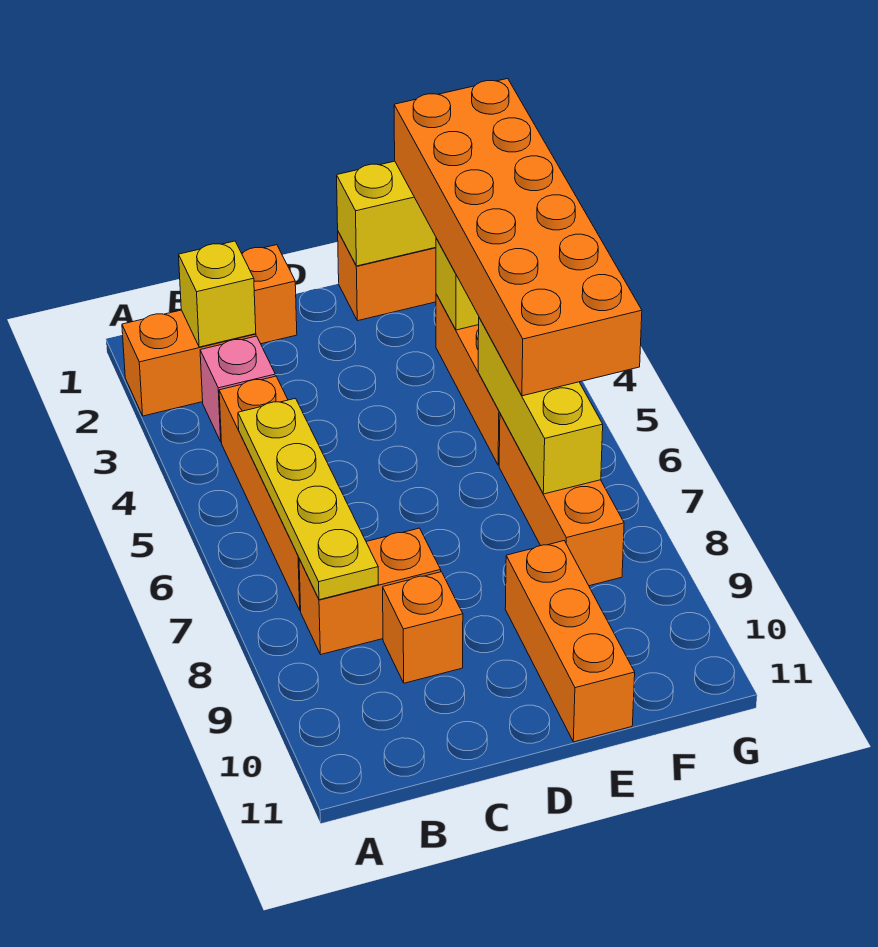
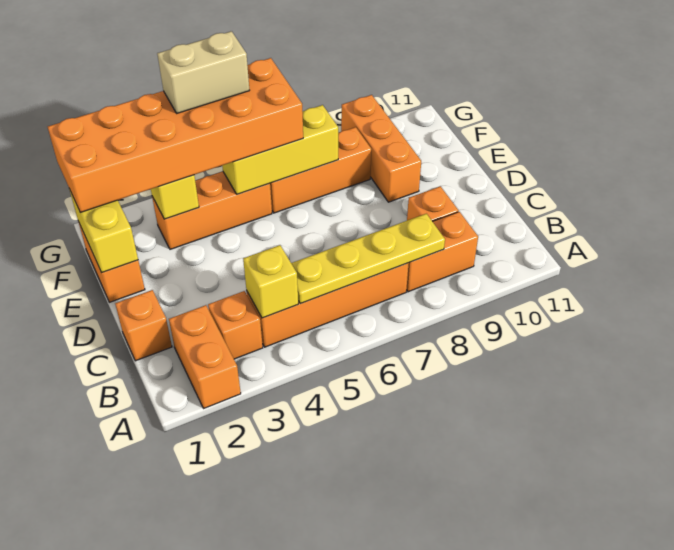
yellow 1x1 brick [179,241,256,347] -> yellow 1x1 brick moved to [243,245,298,318]
pink 1x1 brick [200,336,275,441] -> orange 1x1 brick [208,291,263,359]
orange 1x2 brick [299,528,441,654] -> orange 1x2 brick turned to [406,212,478,292]
orange 1x3 brick [505,541,635,742] -> orange 1x3 brick turned to [341,95,421,202]
none -> tan 1x2 brick [157,31,250,113]

